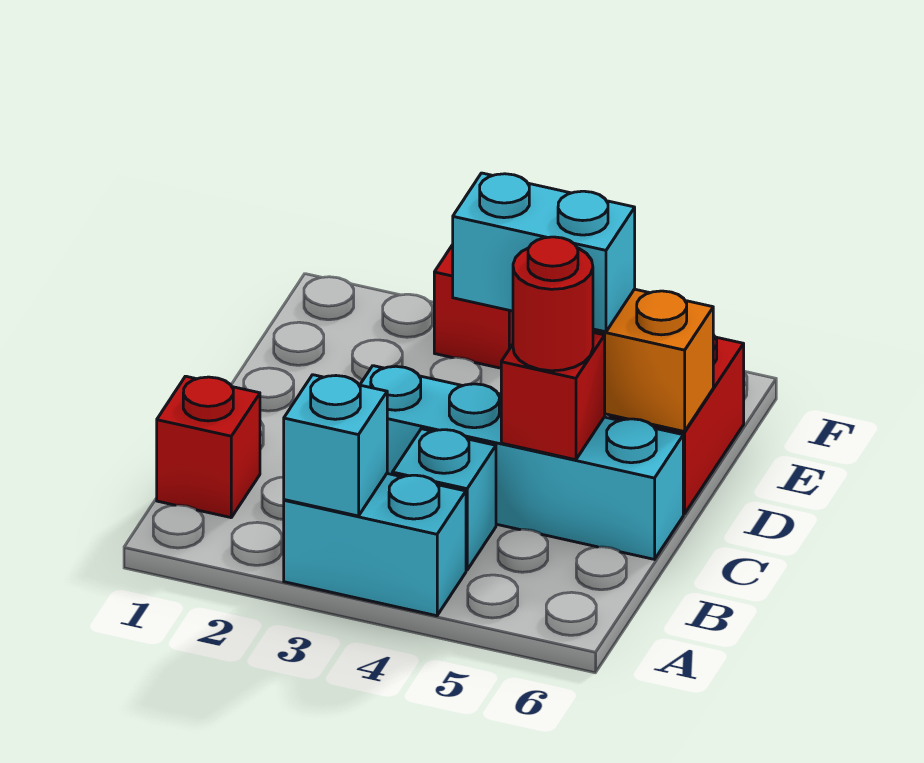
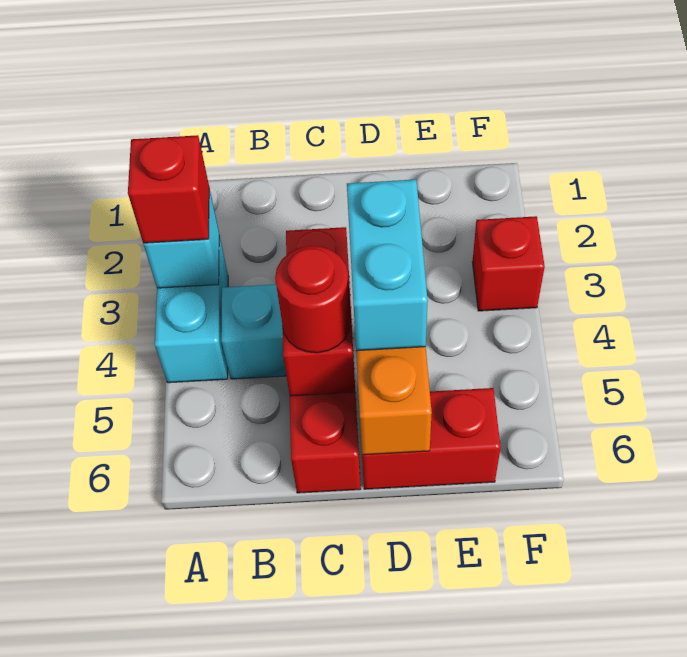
red 1x1 brick [157,376,260,518] -> red 1x1 brick moved to [128,135,209,243]
cyan 1x4 brick [360,366,683,559] -> red 1x4 brick [286,227,361,493]

